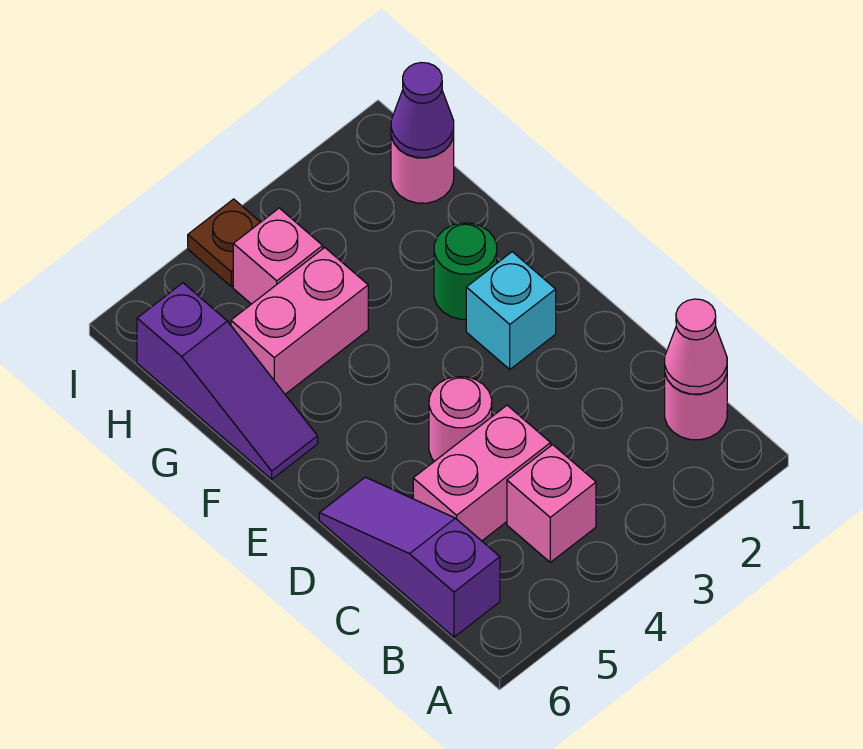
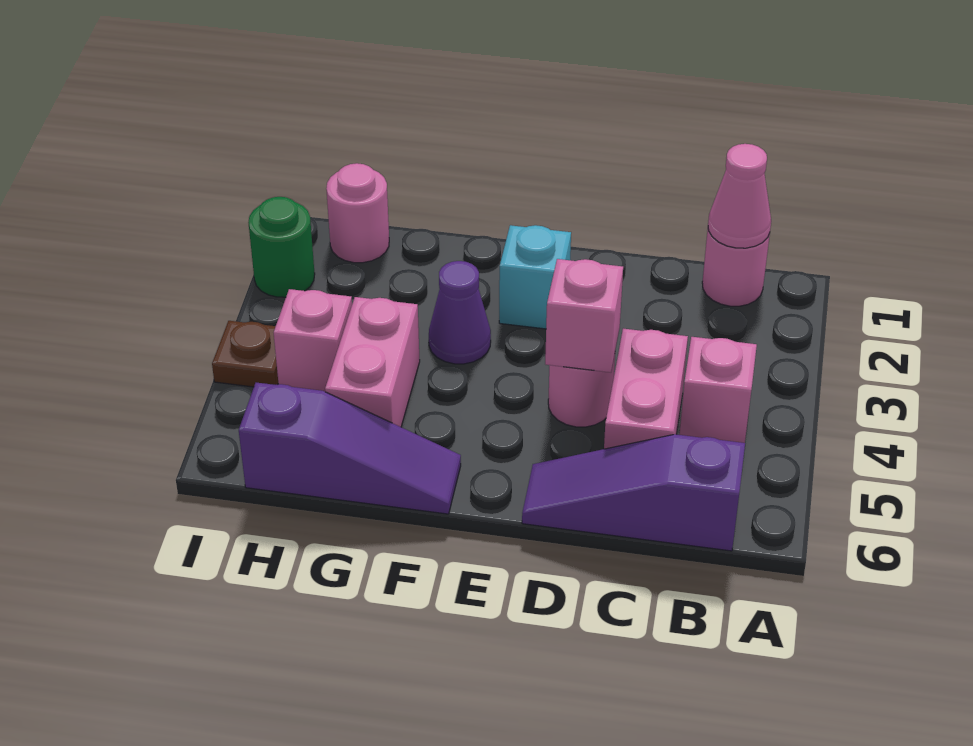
none -> pink 1x1 brick [545,259,623,372]
green 1x1 round brick [434,223,497,319] -> green 1x1 round brick moved to [248,197,315,297]
purple 1x1 cone [391,63,454,158] -> purple 1x1 cone moved to [429,261,491,364]

